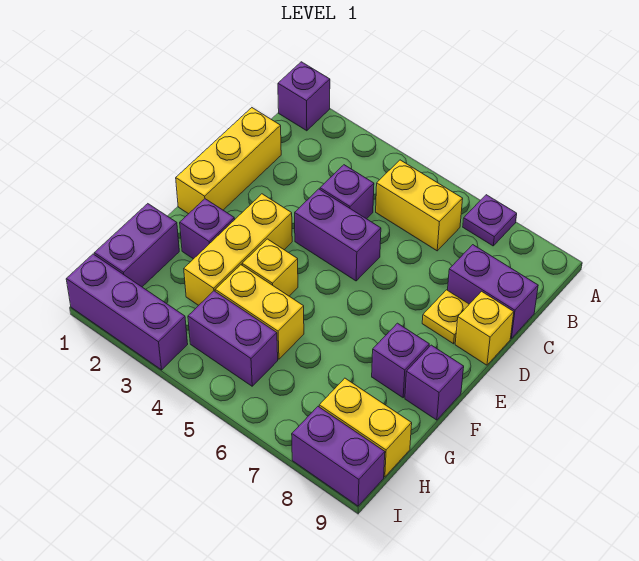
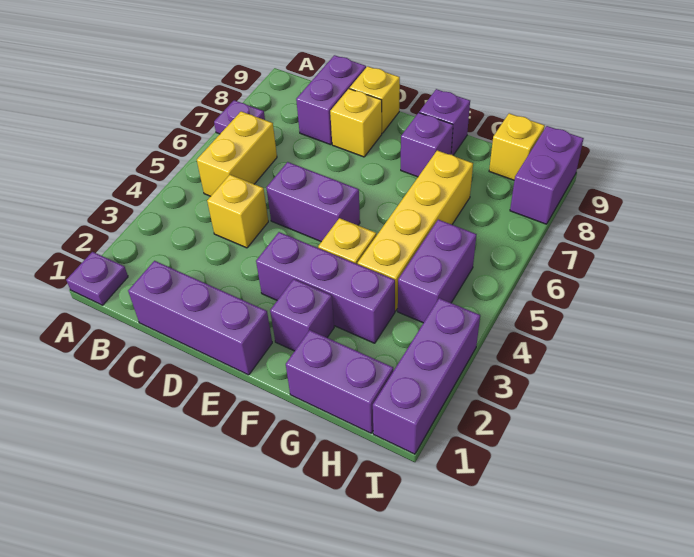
purple 1x1 brick [278,62,330,131] -> purple 1x1 plate [66,252,128,305]
yellow 1x3 brick [176,108,281,214] -> purple 1x3 brick [128,261,272,375]
purple 1x1 brick [320,165,374,219] -> yellow 1x1 brick [207,175,268,248]
purple 1x2 brick [295,189,381,281] -> purple 1x2 brick turned to [266,162,360,242]
yellow 1x1 plate [422,290,469,344] -> yellow 1x1 brick [330,89,382,157]
yellow 1x3 brick [184,194,292,305] -> purple 1x3 brick [256,232,395,343]
yellow 1x2 brick [215,265,304,359] -> yellow 1x4 brick [358,150,473,311]
yellow 1x2 brick [319,378,412,477] -> yellow 1x1 brick [489,113,545,180]

